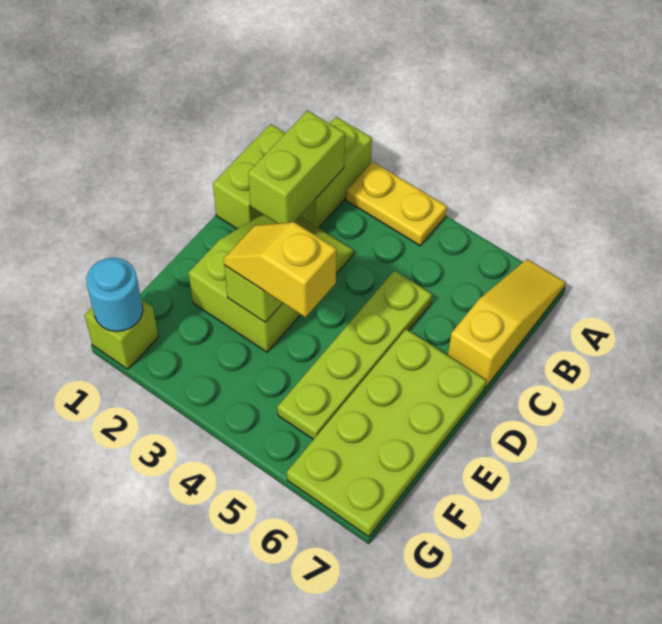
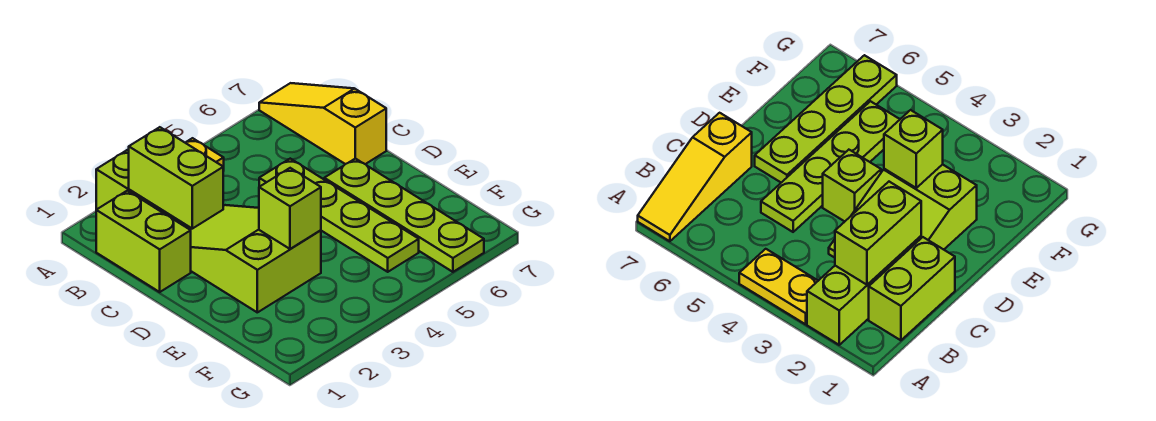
lime 2x4 plate [287,329,486,537] -> lime 1x4 plate [324,159,484,272]
yellow 1x2 slope [224,222,337,317] -> none
lime 1x1 brick [85,299,158,369] -> lime 1x1 brick moved to [823,150,881,221]
cyan 1x1 round brick [86,258,143,332] -> none

